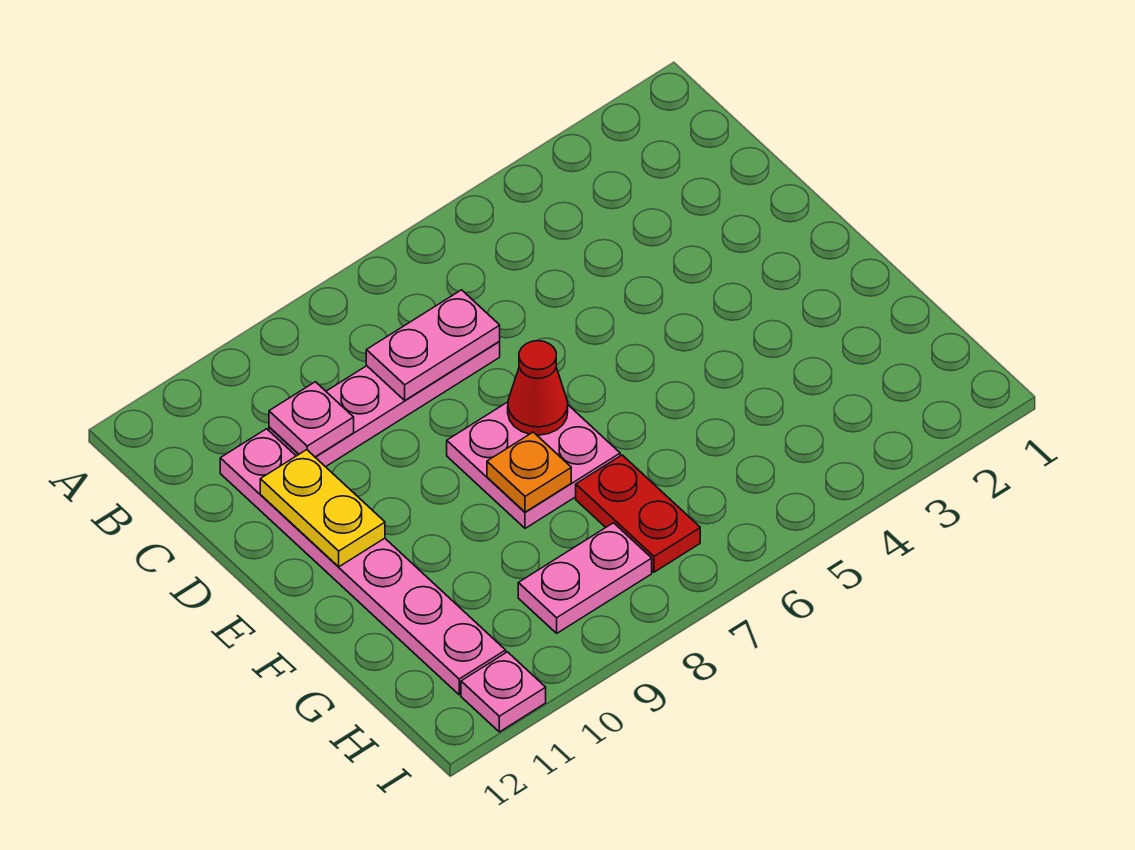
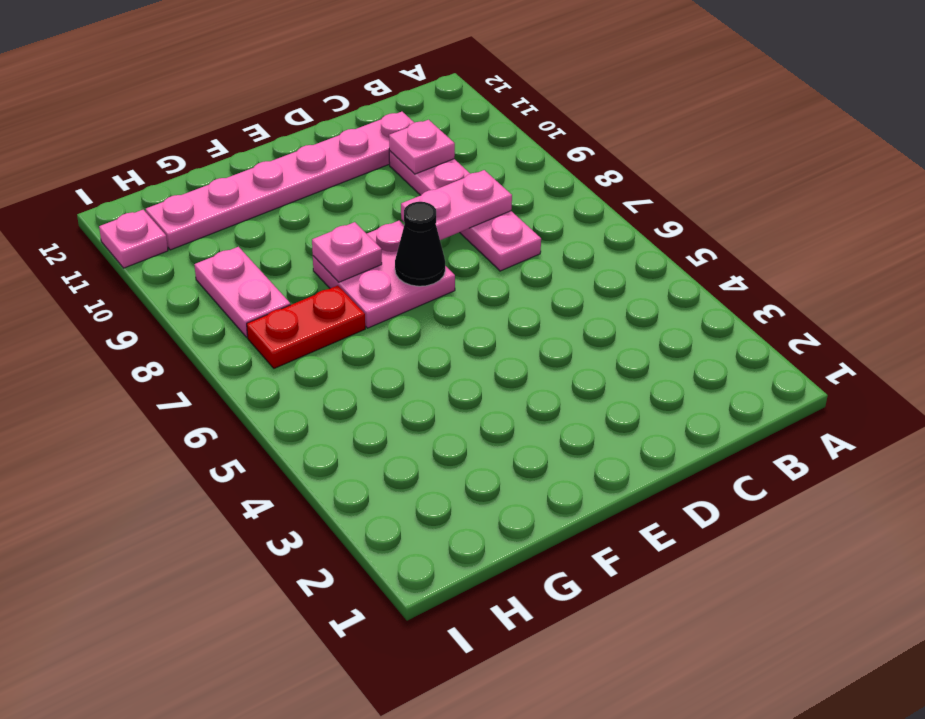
pink 1x2 plate [366,290,500,400] -> pink 1x2 plate turned to [401,170,512,240]
yellow 1x2 plate [260,450,385,567] -> none
red 1x1 cone [508,341,568,435] -> black 1x1 cone [395,202,445,286]
orange 1x1 plate [487,432,571,512] -> pink 1x1 plate [312,222,382,282]

